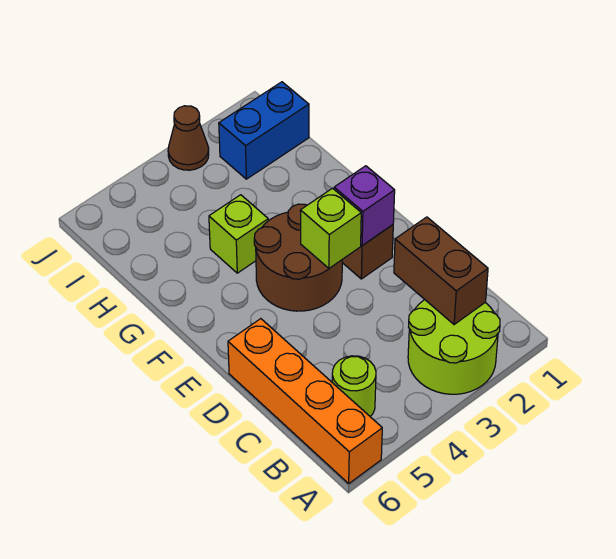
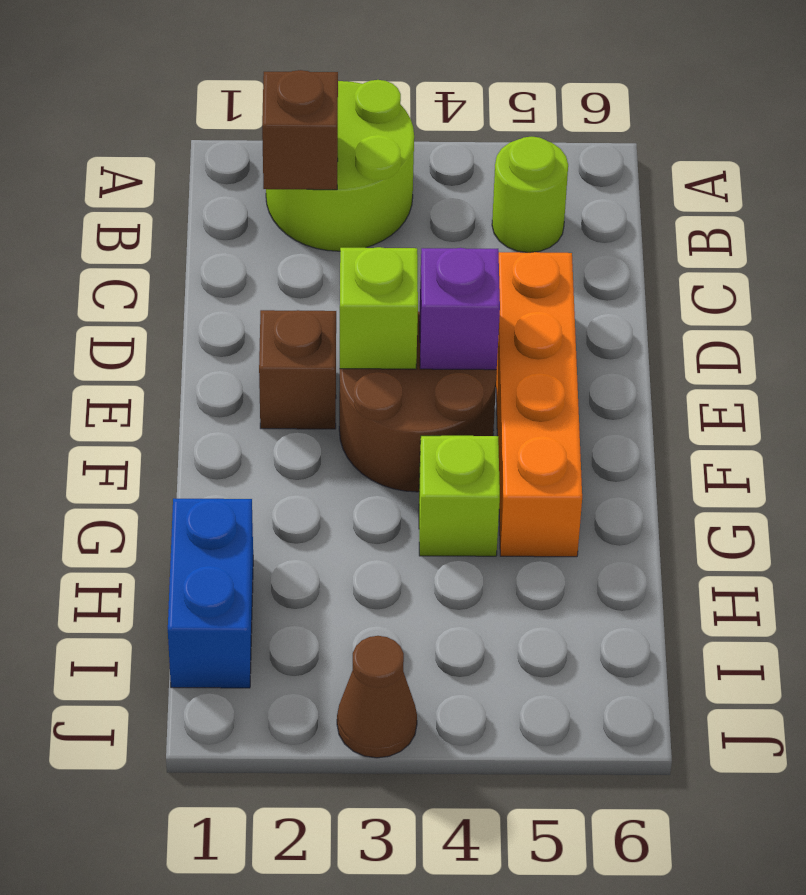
orange 1x4 brick [228,319,382,483] -> orange 1x4 brick moved to [496,252,582,557]
brown 1x2 brick [394,217,488,325] -> brown 1x1 brick [262,70,338,190]
purple 1x1 brick [334,166,395,245] -> purple 1x1 brick moved to [420,248,500,370]
blue 1x2 brick [219,82,309,179] -> blue 1x2 brick turned to [168,499,253,688]

